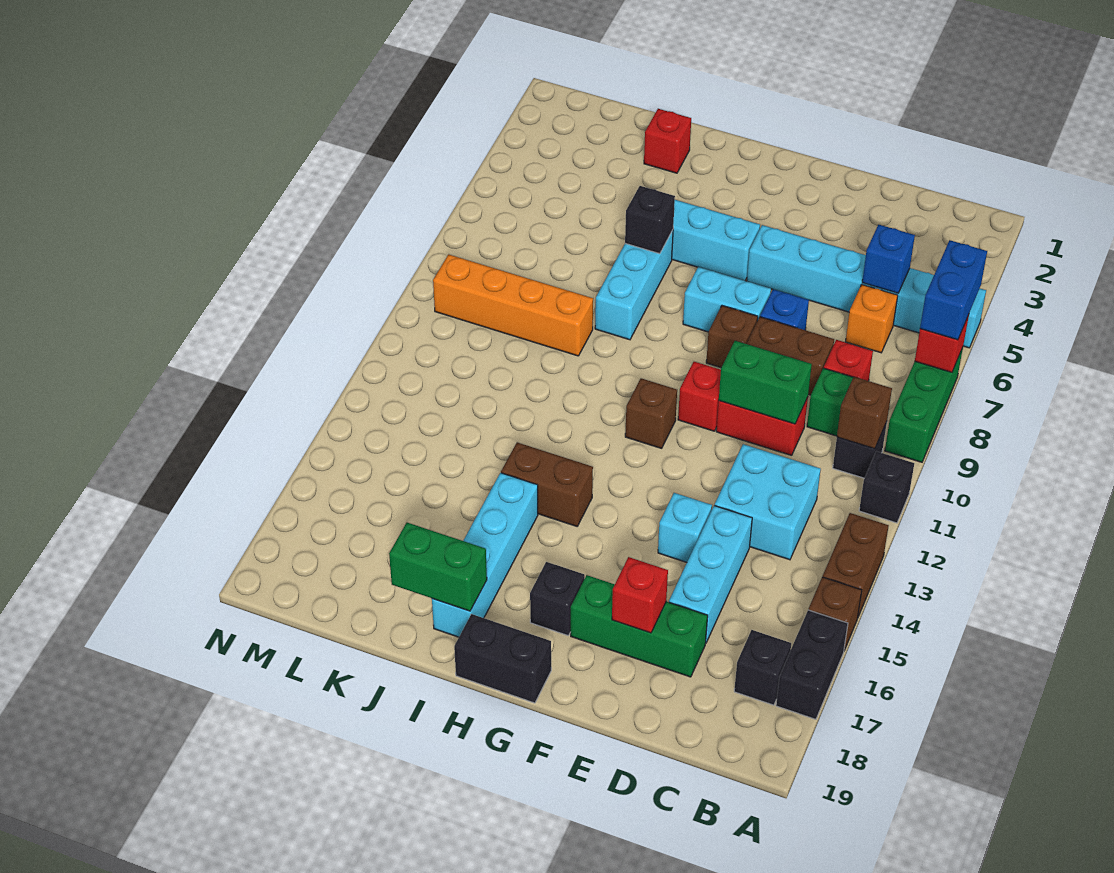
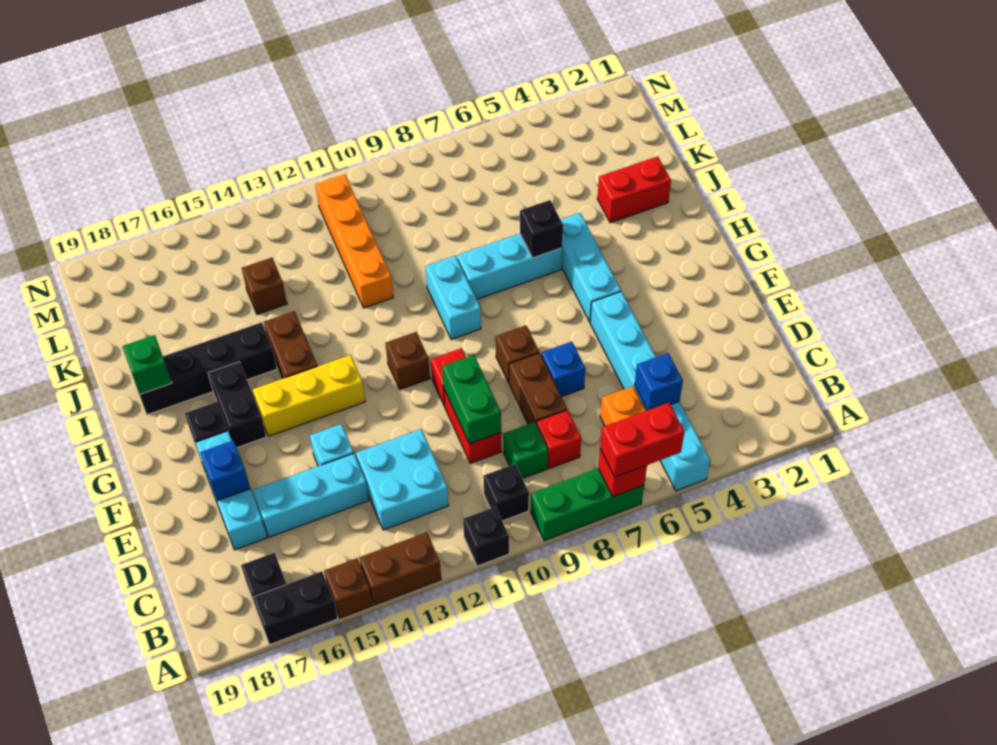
blue 1x2 brick [920,240,987,340] -> red 1x2 brick [600,403,685,477]
brown 1x1 brick [837,377,892,449] -> brown 1x1 brick moved to [242,258,287,314]
green 1x3 brick [571,575,708,677] -> cyan 1x3 brick [196,431,267,550]
red 1x1 brick [612,557,668,633] -> blue 1x1 brick [200,440,250,501]
cyan 1x2 brick [683,267,771,332] -> cyan 1x2 brick moved to [425,256,481,339]
none -> yellow 1x3 brick [253,355,365,436]
black 1x2 brick [454,614,551,703] -> black 1x2 brick moved to [208,362,266,448]
cyan 1x4 brick [432,473,538,637] -> black 1x4 brick [140,322,277,415]
green 1x2 brick [389,523,487,611] -> green 1x1 brick [122,335,172,394]
red 1x1 brick [644,109,691,173] -> red 1x2 brick [597,156,671,223]
orange 1x4 brick [433,254,593,356] -> orange 1x4 brick moved to [316,175,394,308]

